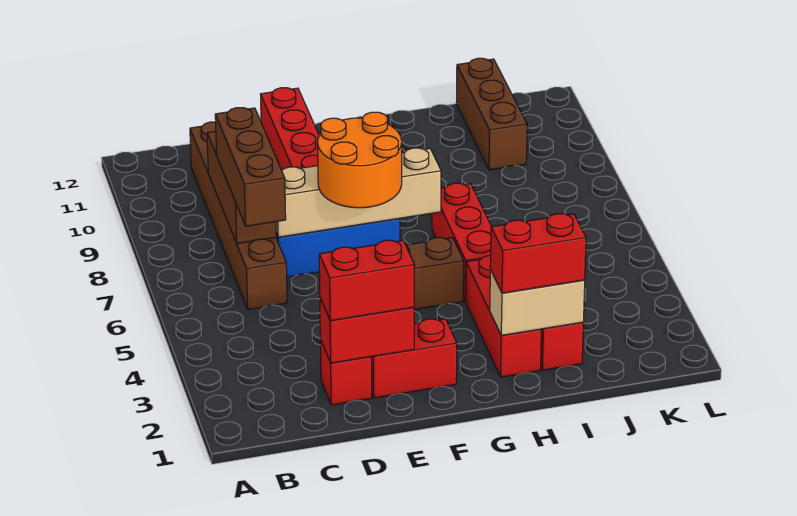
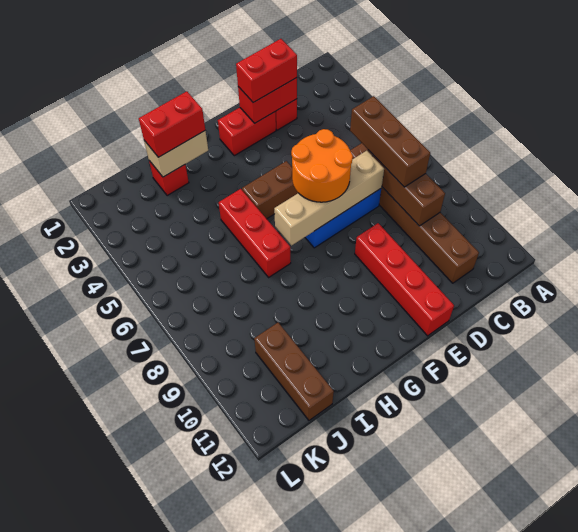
red 1x3 brick [466,256,541,377] -> none

